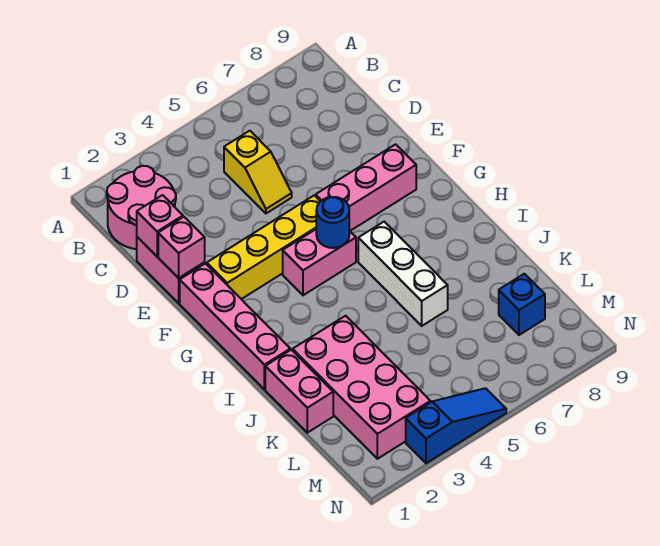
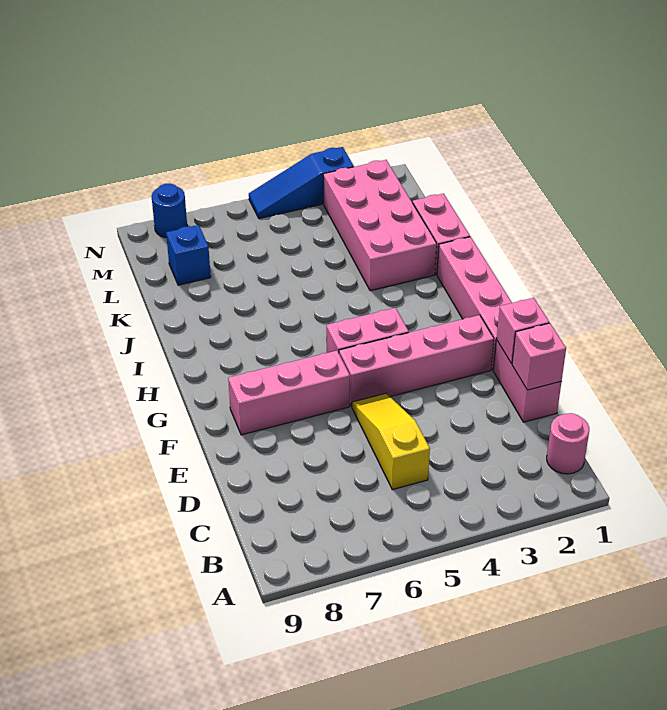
pink 2x2 round brick [107,166,176,249] -> pink 1x1 round brick [547,413,589,474]
yellow 1x2 slope [224,131,292,213] -> yellow 1x3 slope [352,393,430,490]
yellow 1x4 brick [207,195,320,299] -> pink 1x4 brick [339,315,494,406]
blue 1x1 round brick [316,197,349,248] -> blue 1x1 round brick moved to [152,183,187,238]
white 1x3 brick [358,222,448,326] -> none

